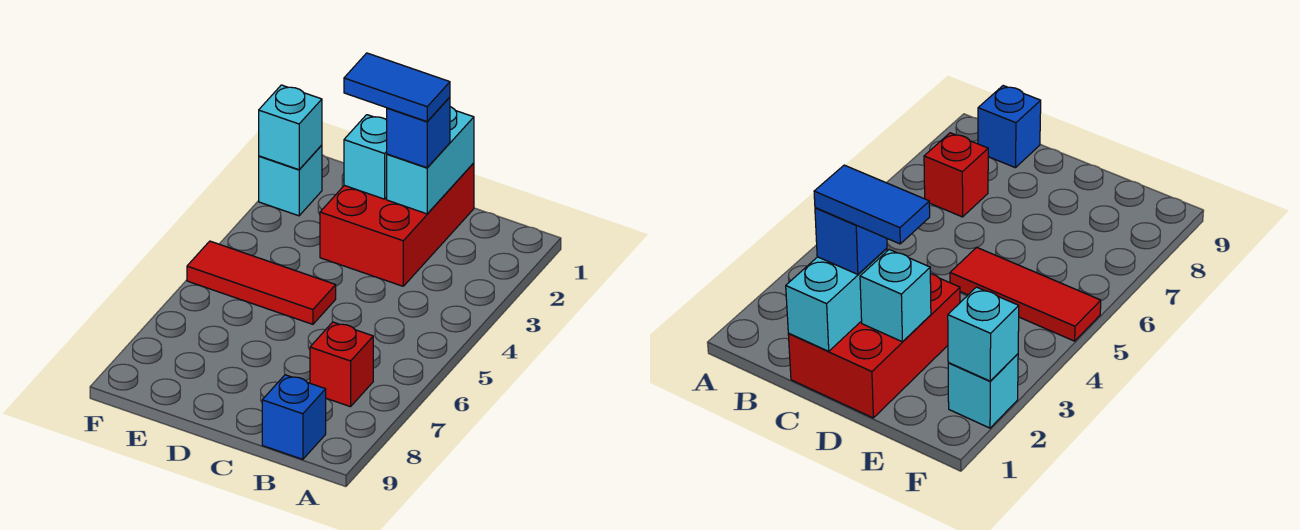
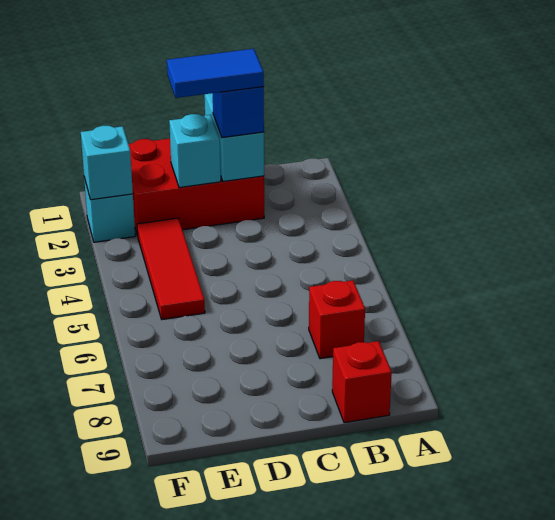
blue 1x1 brick [262,375,326,459] -> red 1x1 brick [332,341,392,423]
red 2x3 brick [320,163,474,286] -> red 2x3 brick turned to [128,138,264,236]
red 1x3 tile [187,241,336,324] -> red 1x3 tile turned to [137,218,205,319]

